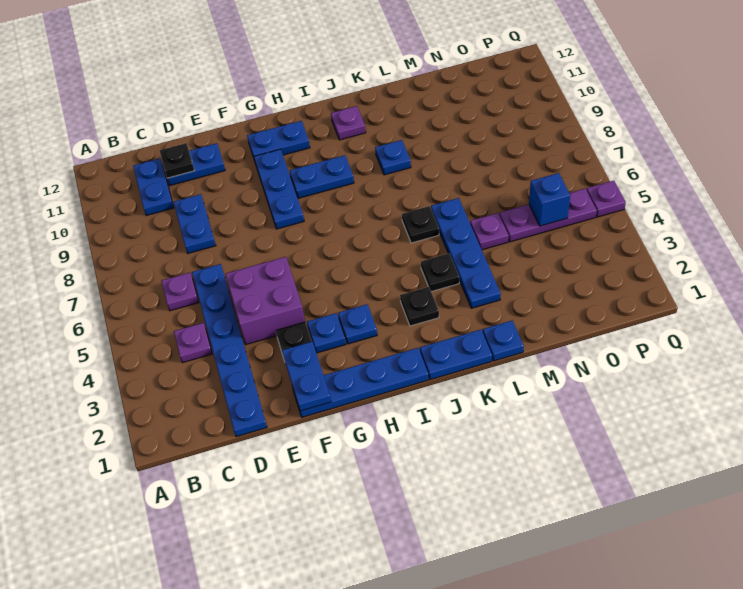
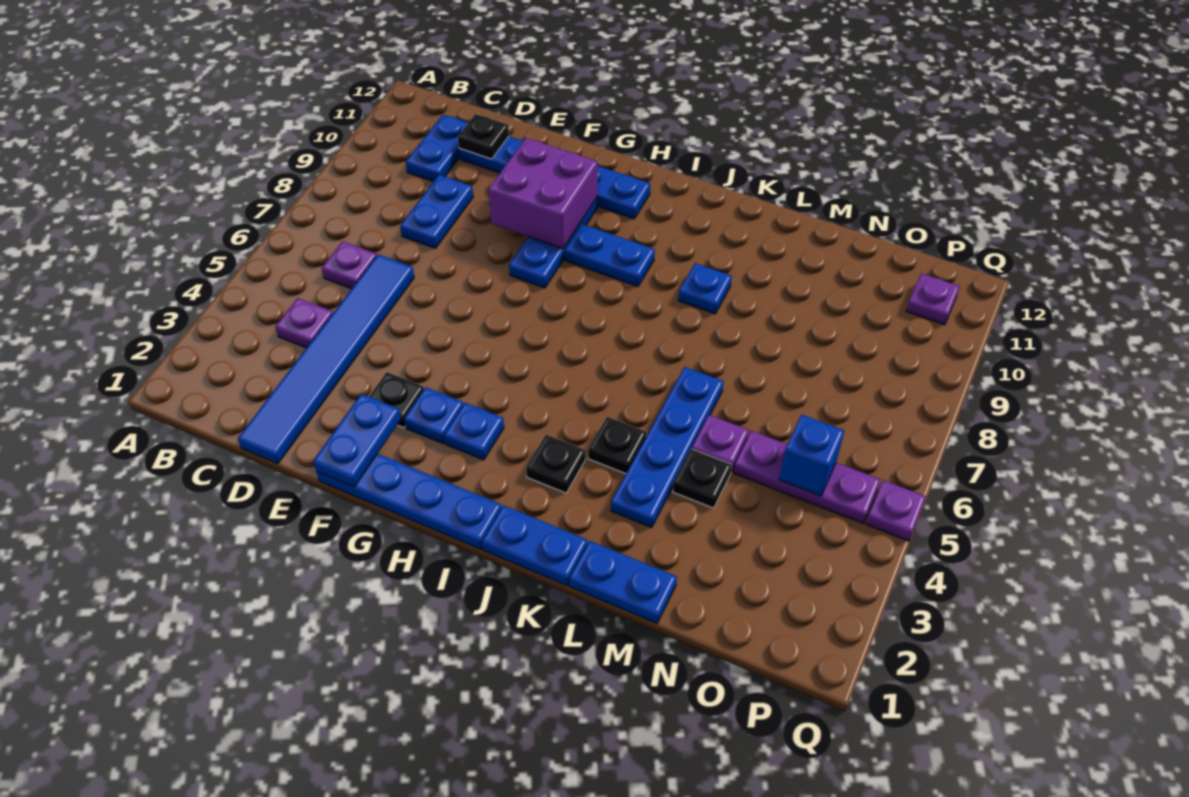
blue 1x6 plate [192,264,267,437] -> blue 1x6 tile [238,254,414,464]
purple 2x2 brick [225,257,305,344] -> purple 2x2 brick moved to [489,138,598,249]
purple 1x1 plate [331,106,366,140] -> purple 1x1 plate moved to [906,273,960,325]
black 1x1 plate [402,206,439,243] -> black 1x1 plate moved to [673,449,732,508]
blue 1x1 plate [483,321,524,361] -> blue 1x2 plate [569,541,677,623]

